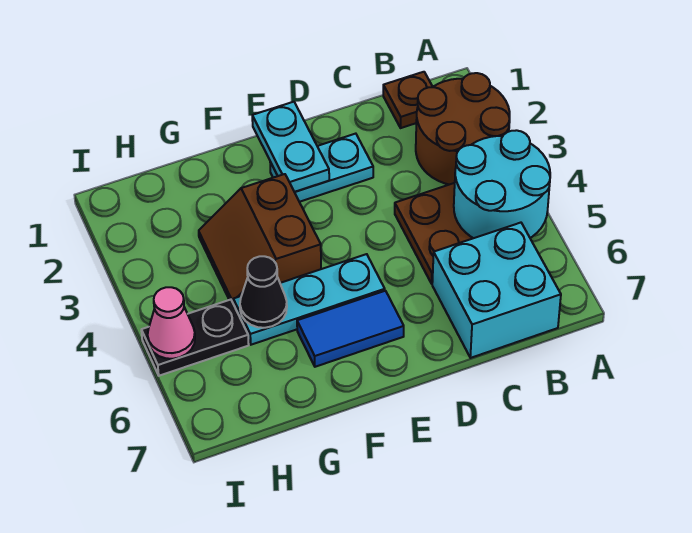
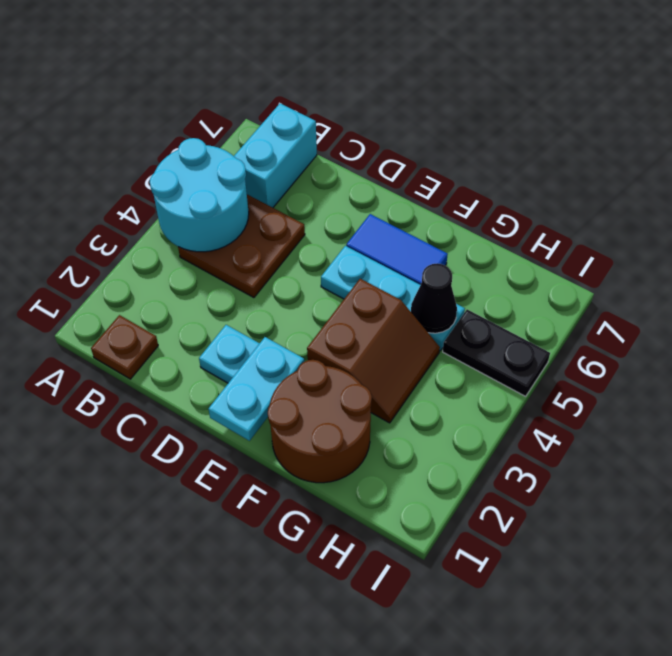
brown 2x2 round brick [416,73,510,185] -> brown 2x2 round brick moved to [268,360,372,483]
cyan 2x2 brick [432,223,561,358] -> cyan 1x2 brick [234,103,317,208]
pink 1x1 cone [148,287,195,359] -> none

